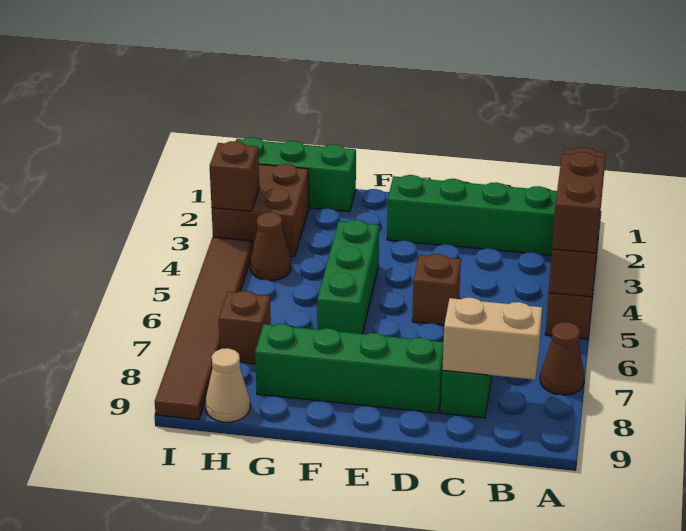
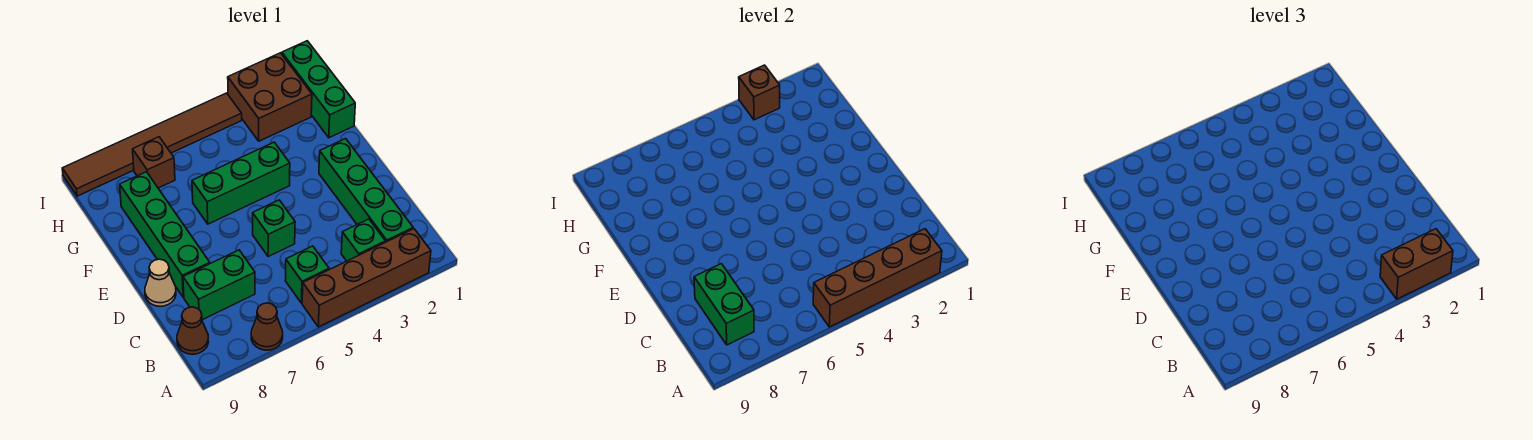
brown 1x2 brick [552,152,605,253] -> brown 1x2 brick moved to [1380,229,1453,299]
none -> green 1x1 brick [341,219,385,261]
none -> green 1x1 brick [285,246,329,303]
tan 1x2 brick [442,297,542,380] -> green 1x2 brick [694,264,754,345]
brown 1x1 brick [412,254,461,325] -> green 1x1 brick [253,200,295,257]
brown 1x1 cone [250,212,291,281] -> brown 1x1 cone moved to [177,307,208,354]
tan 1x1 cone [205,348,250,422] -> tan 1x1 cone moved to [145,259,176,306]

